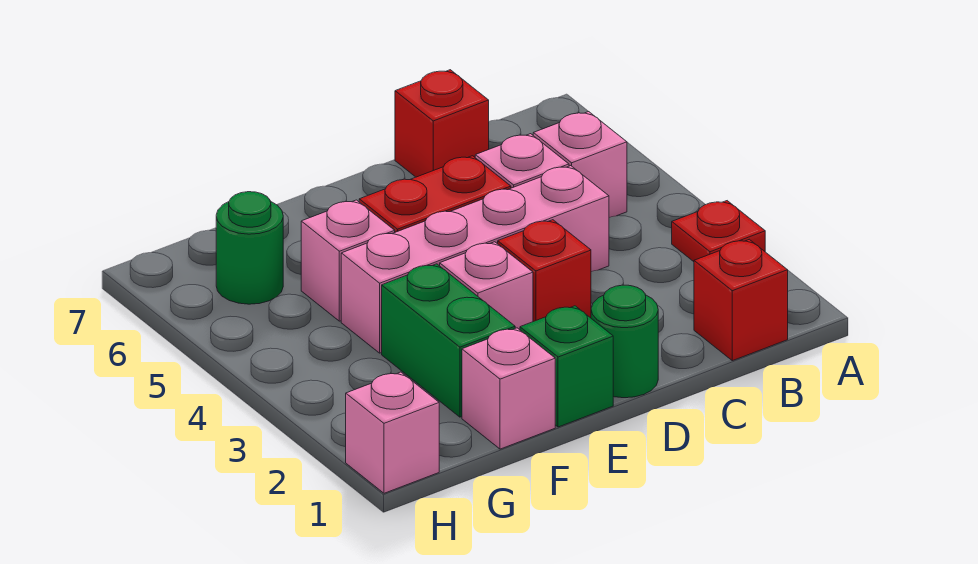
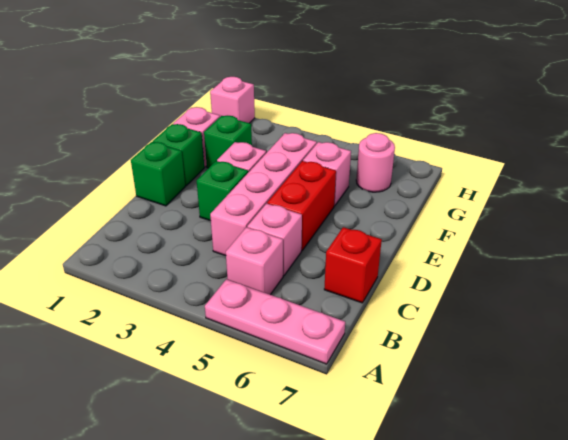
red 1x1 plate [672,201,765,262] -> none
none -> pink 1x3 plate [205,279,345,364]
red 1x1 brick [694,239,788,361] -> none
green 1x1 round brick [591,285,658,398] -> green 1x1 brick [131,142,185,206]
red 1x1 brick [498,220,591,322] -> green 1x1 brick [197,161,248,221]
green 1x2 brick [382,264,515,417] -> green 1x1 brick [204,116,252,168]
green 1x1 round brick [216,192,283,304] -> pink 1x1 round brick [356,133,395,192]

